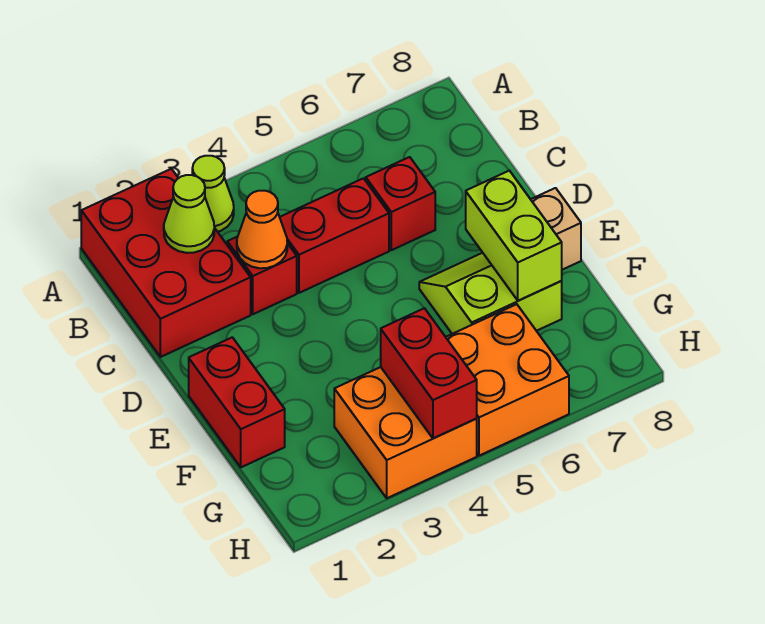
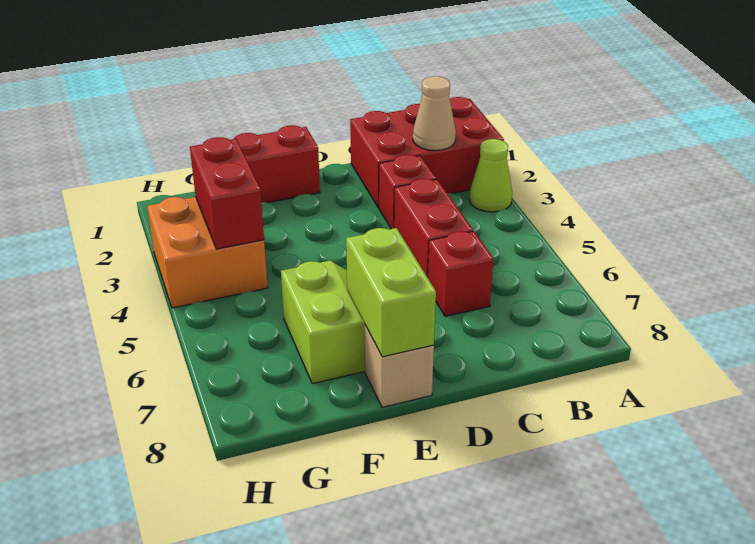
lime 1x1 cone [164,175,214,253] -> tan 1x1 cone [413,76,456,151]
orange 1x1 cone [237,191,287,268] -> none
lime 1x2 brick [466,171,562,301] -> lime 1x2 brick turned to [346,228,436,357]
red 1x2 brick [381,308,477,438] -> red 1x2 brick turned to [190,137,264,249]
orange 2x2 brick [446,304,569,456] -> none

